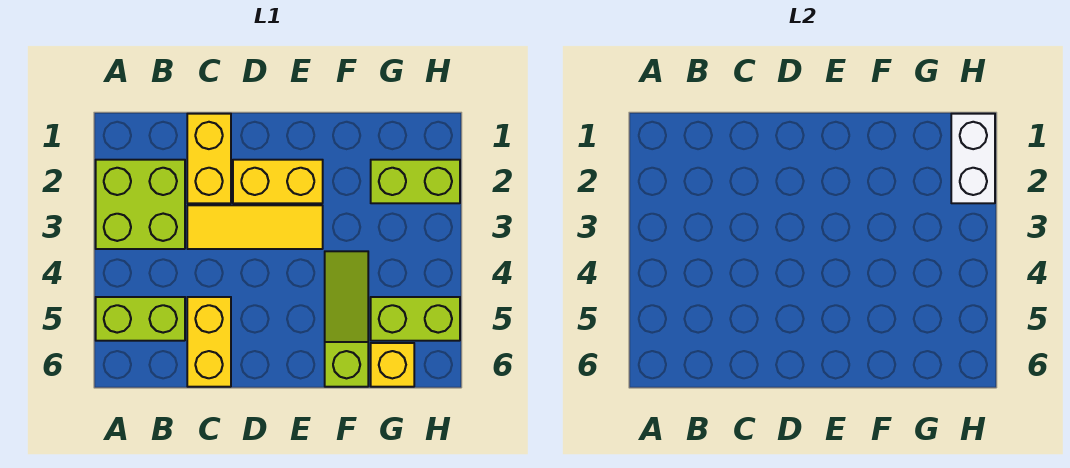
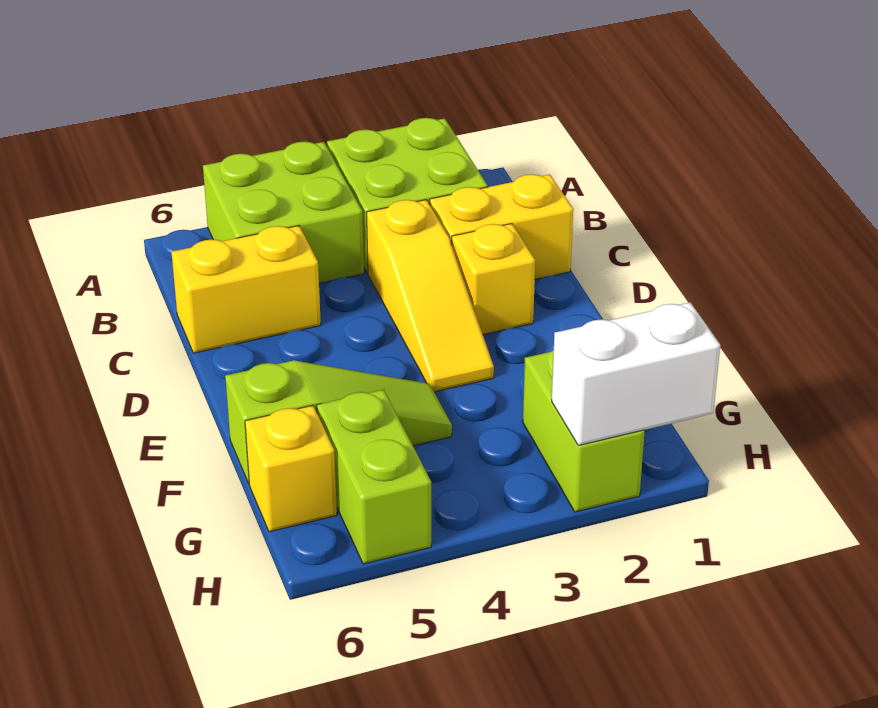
lime 1x2 brick [96,297,185,341] -> lime 2x2 brick [203,141,364,283]
yellow 1x3 tile [187,205,323,249] -> yellow 1x3 slope [366,200,494,392]
yellow 1x2 brick [233,160,323,203] -> yellow 1x1 brick [452,224,535,335]

